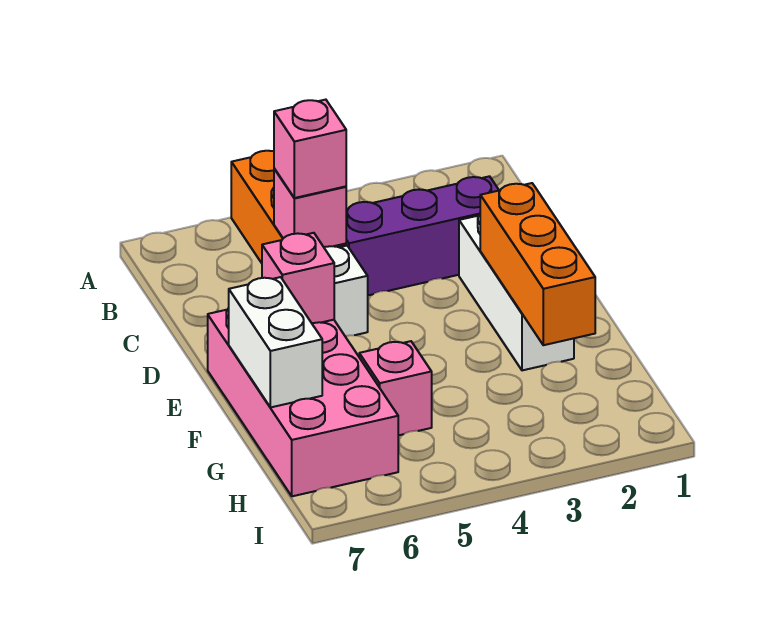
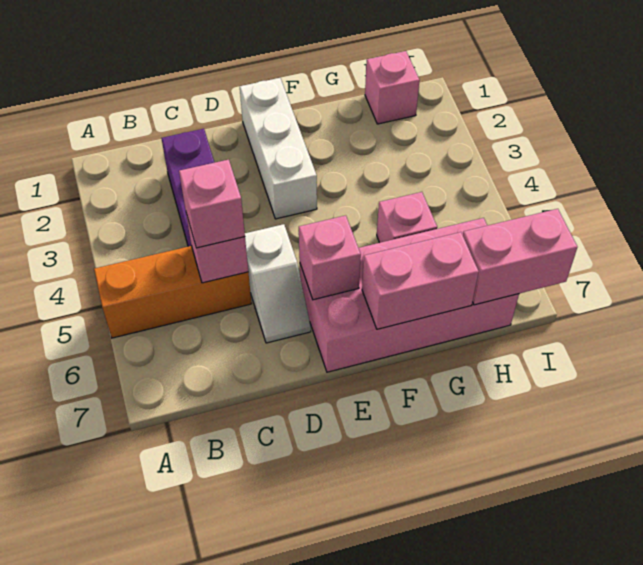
white 1x3 brick [459,215,574,370] -> white 1x3 brick turned to [240,78,317,219]
orange 1x3 brick [480,183,595,345] -> none
white 1x2 brick [229,277,322,407] -> pink 1x2 brick [362,232,479,329]
none -> pink 1x1 brick [365,51,420,124]
none -> pink 1x2 brick [463,209,577,305]

